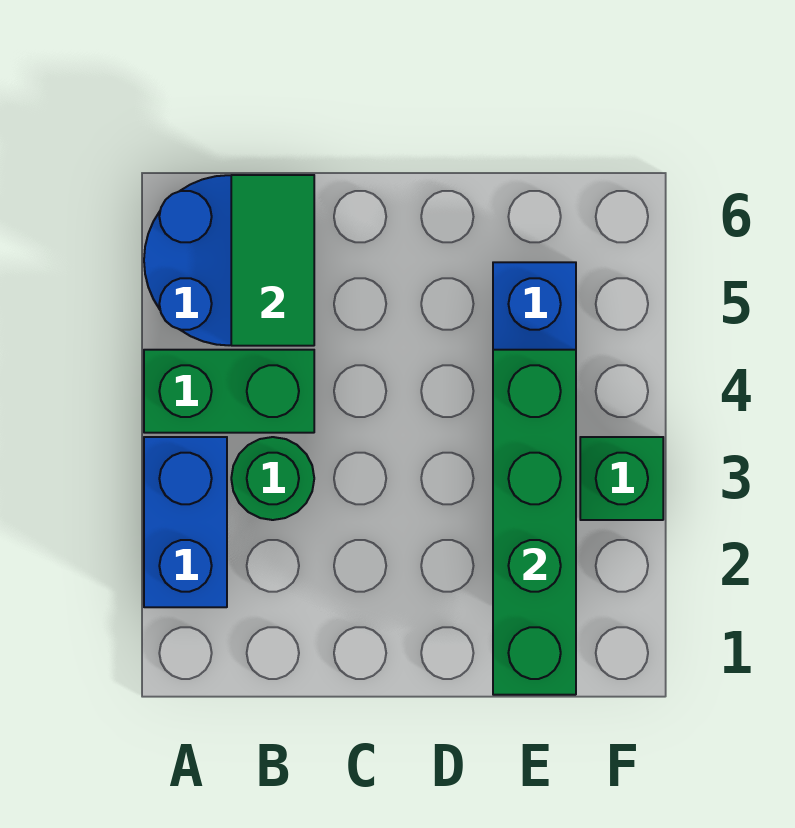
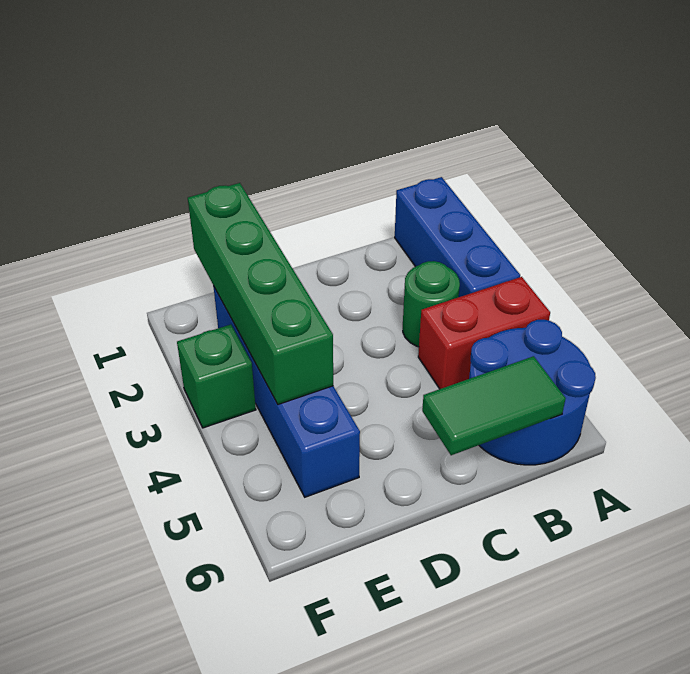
blue 1x2 brick [144,437,227,607] -> blue 1x3 brick [395,177,520,297]
green 1x2 brick [144,350,314,433] -> red 1x2 brick [418,277,550,389]
green 1x2 tile [231,175,314,346] -> green 1x2 tile turned to [422,356,566,455]

